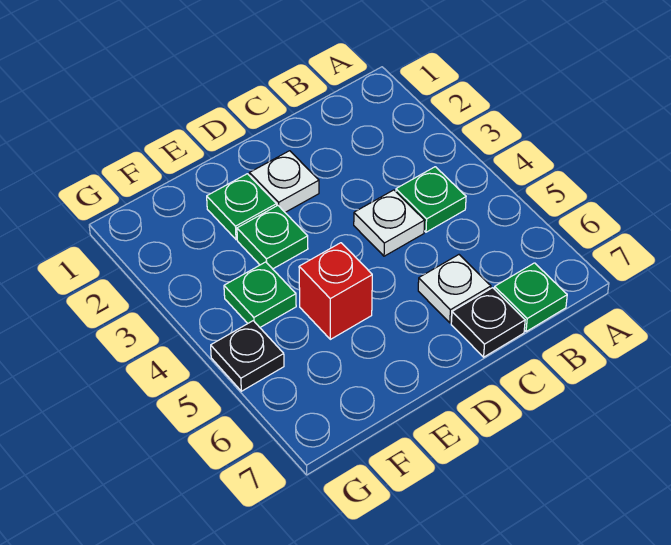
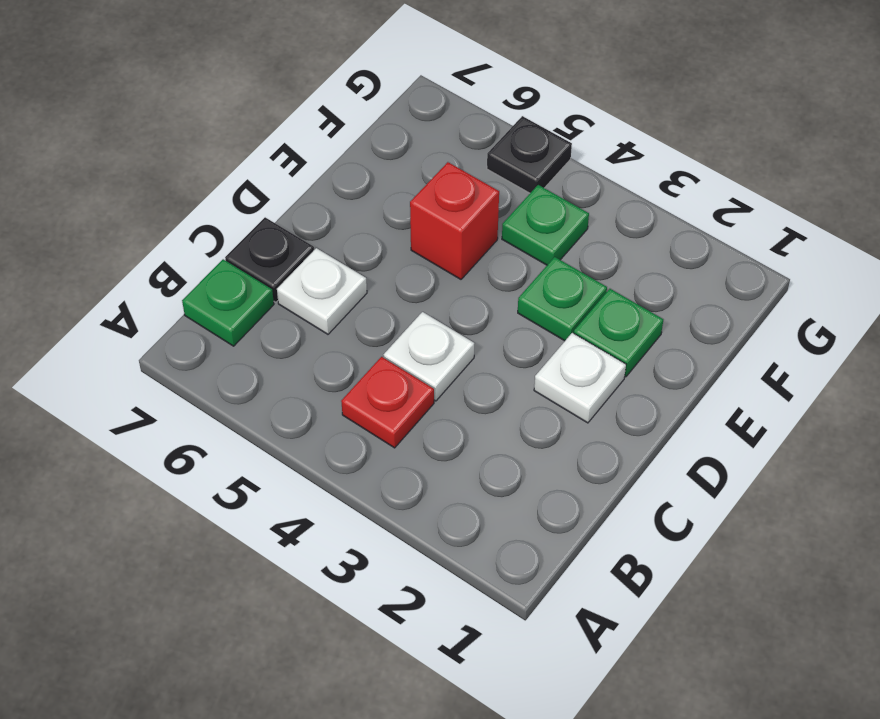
green 1x1 plate [396,167,466,232] -> red 1x1 plate [341,357,434,448]

